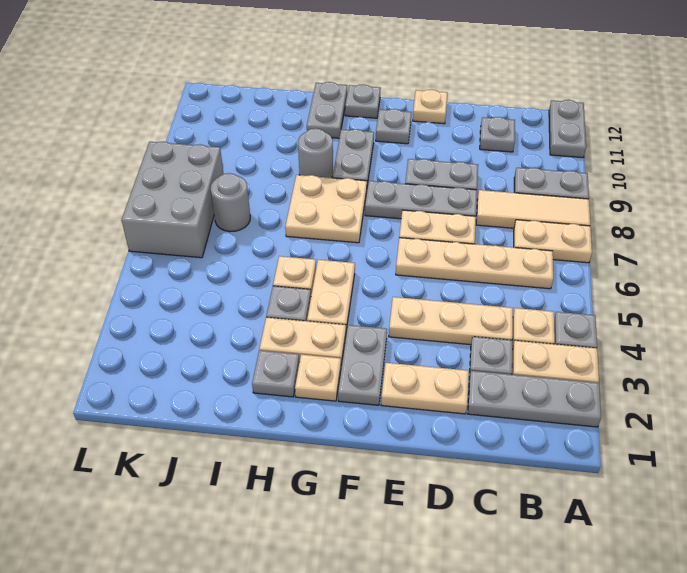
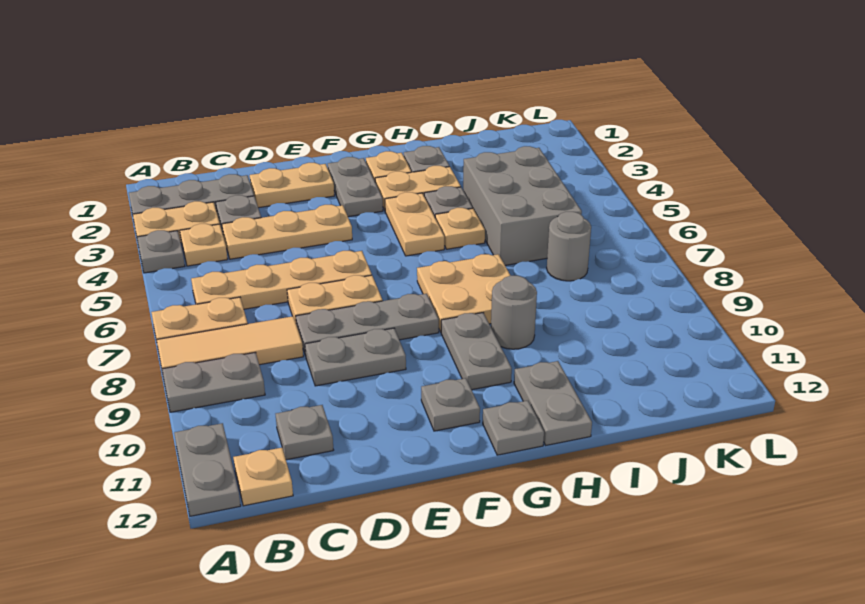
tan 1x1 plate [413,89,448,124] -> tan 1x1 plate moved to [233,448,293,506]
grey 2x3 brick [122,141,223,258] -> grey 2x3 brick moved to [463,146,582,265]

